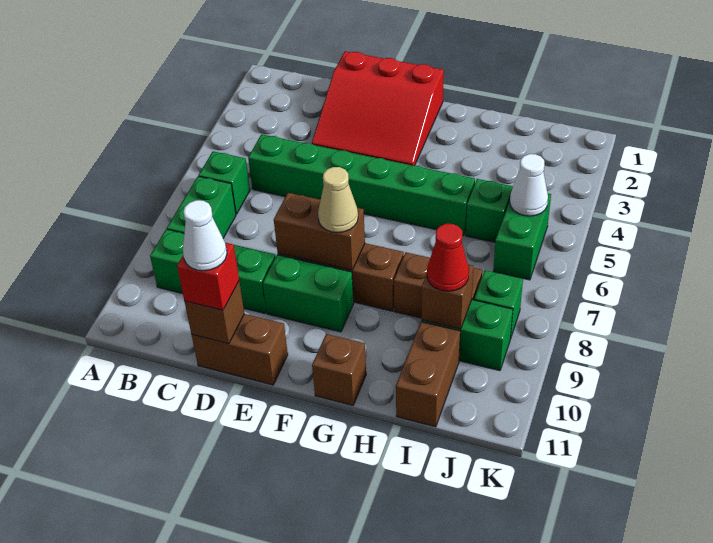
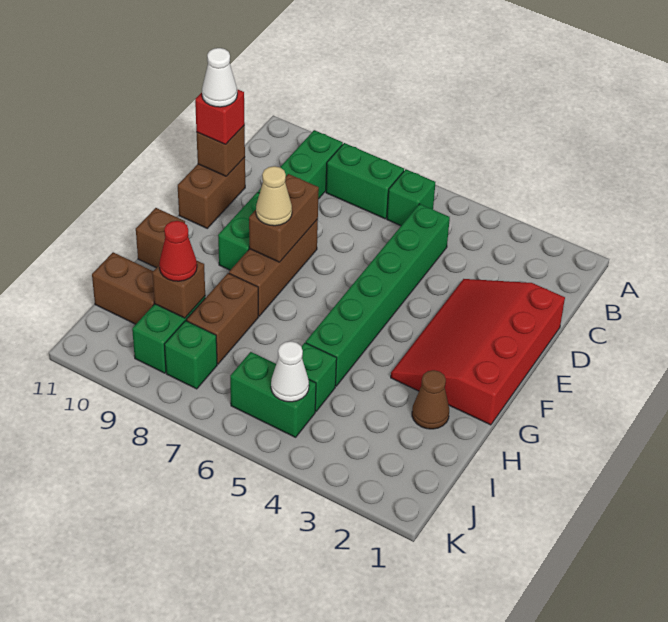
red 3x3 slope [312,51,444,166] -> red 3x4 slope [391,279,565,425]
none -> brown 1x1 cone [412,370,449,429]

